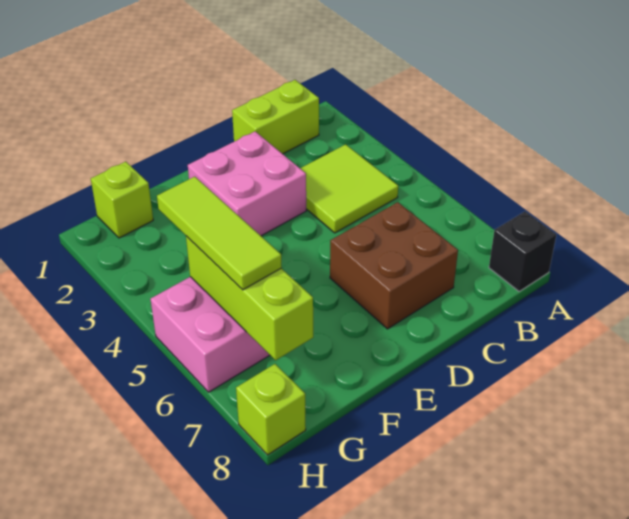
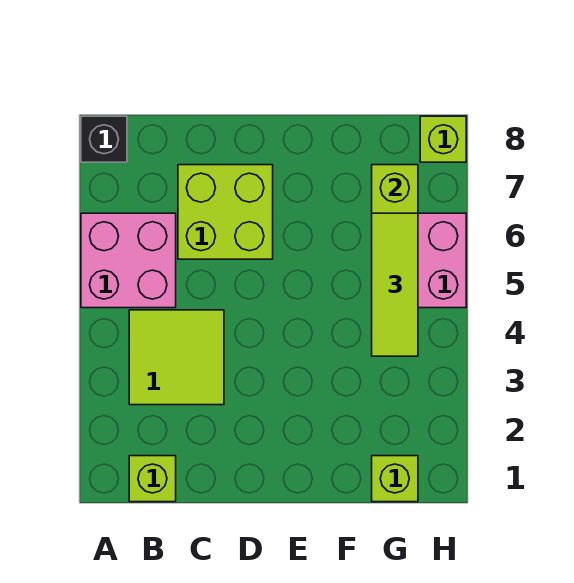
lime 1x2 brick [232,80,319,154] -> lime 1x1 brick [129,456,176,502]
brown 2x2 brick [330,202,458,329] -> lime 2x2 brick [178,165,273,259]
pink 2x2 brick [188,131,306,236] -> pink 2x2 brick moved to [81,213,176,308]

